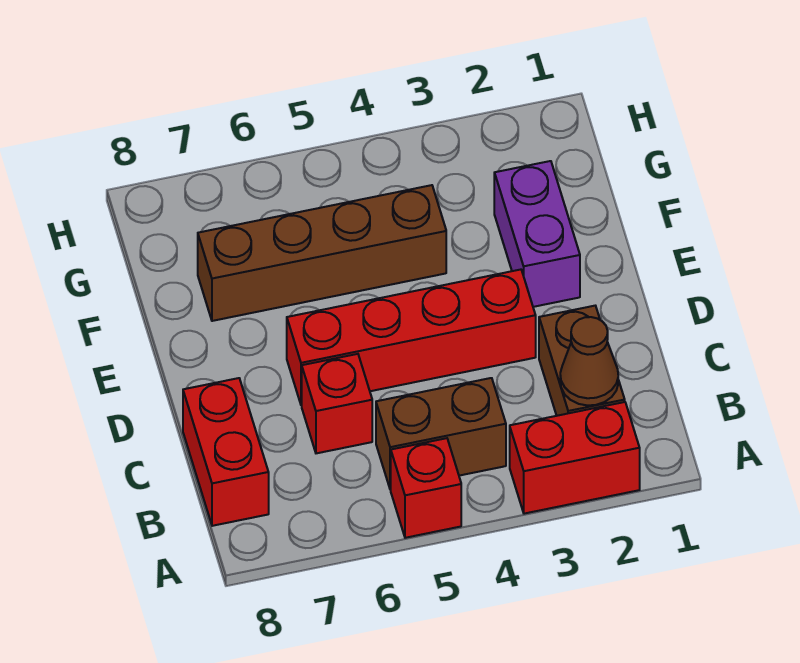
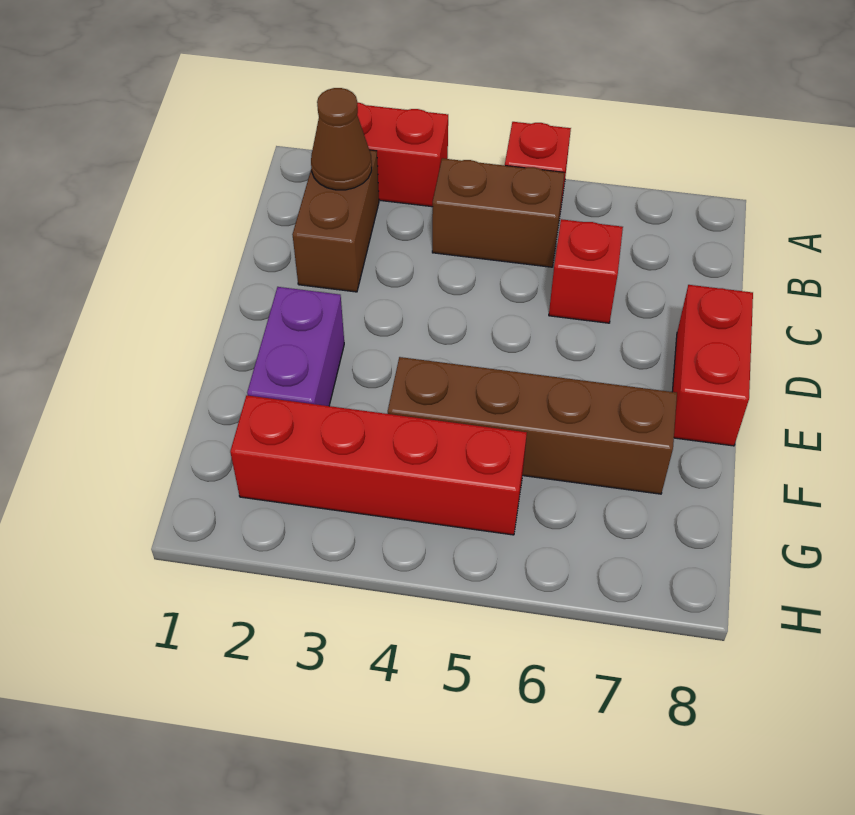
red 1x2 brick [183,378,269,526] -> red 1x2 brick moved to [672,285,753,446]
red 1x4 brick [287,270,536,405] -> red 1x4 brick moved to [230,395,527,535]

